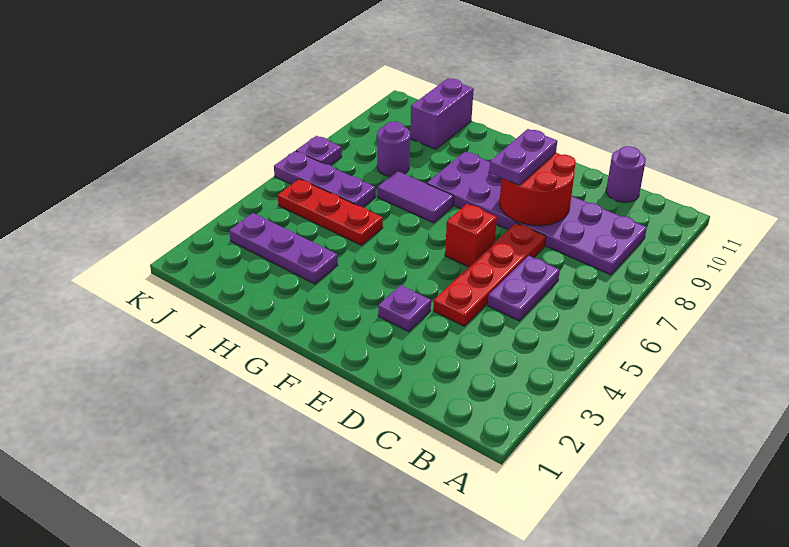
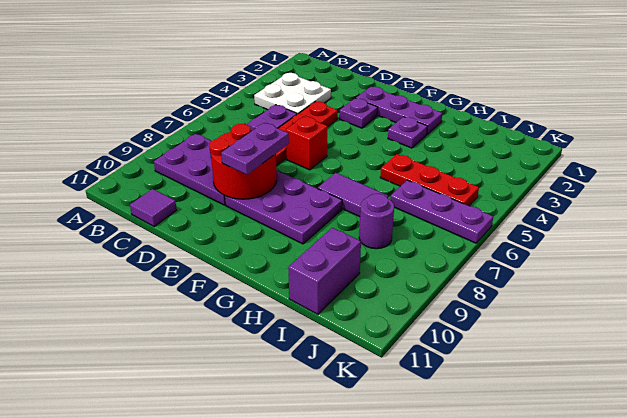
none -> white 2x2 plate [254,73,331,114]
purple 1x1 round brick [606,146,646,202] -> purple 1x1 tile [130,189,177,226]
purple 1x3 plate [229,213,338,284] -> purple 1x3 plate moved to [356,87,442,134]
purple 1x1 plate [296,136,342,165] -> purple 1x1 plate moved to [388,117,428,148]

